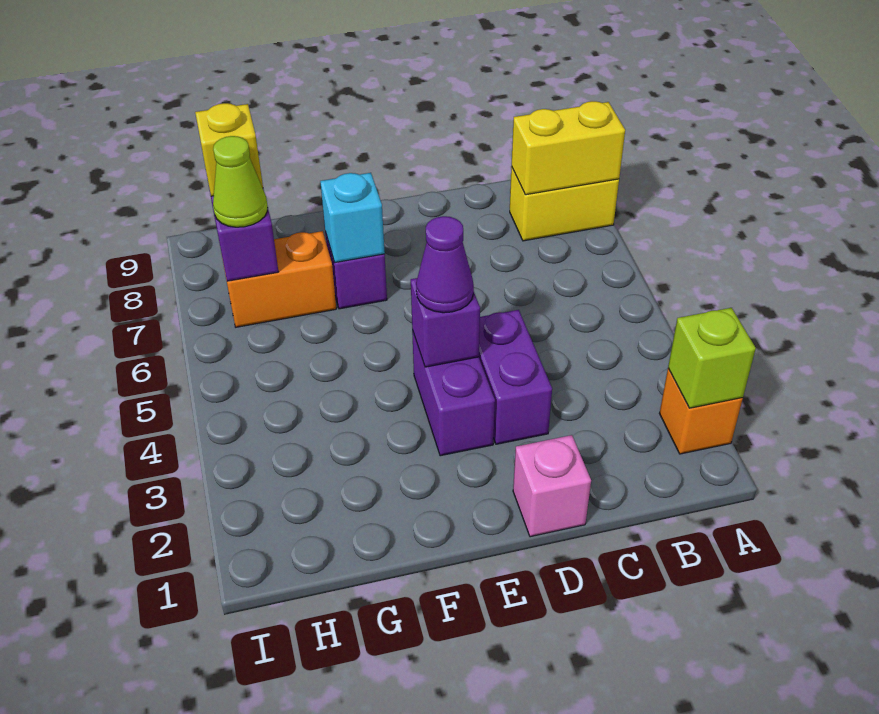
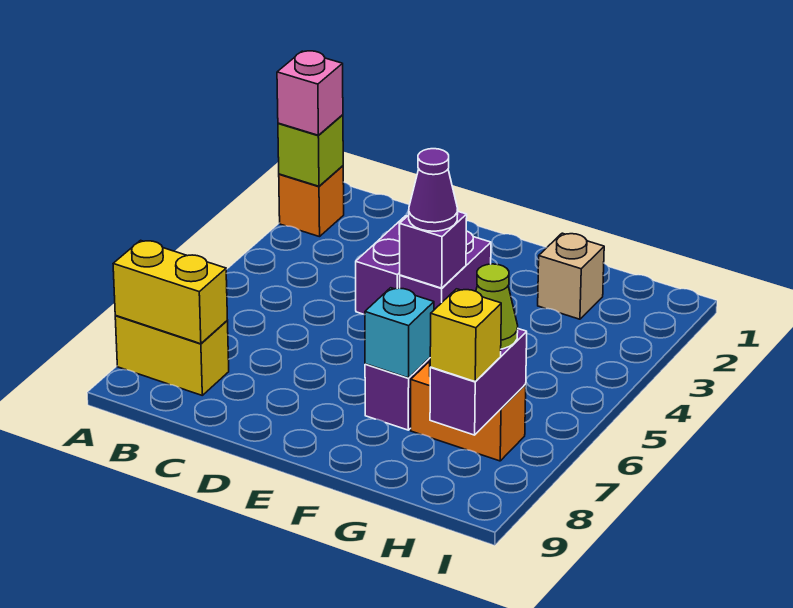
pink 1x1 brick [513,435,591,537] -> pink 1x1 brick moved to [277,51,343,135]
none -> tan 1x1 brick [538,233,604,319]

